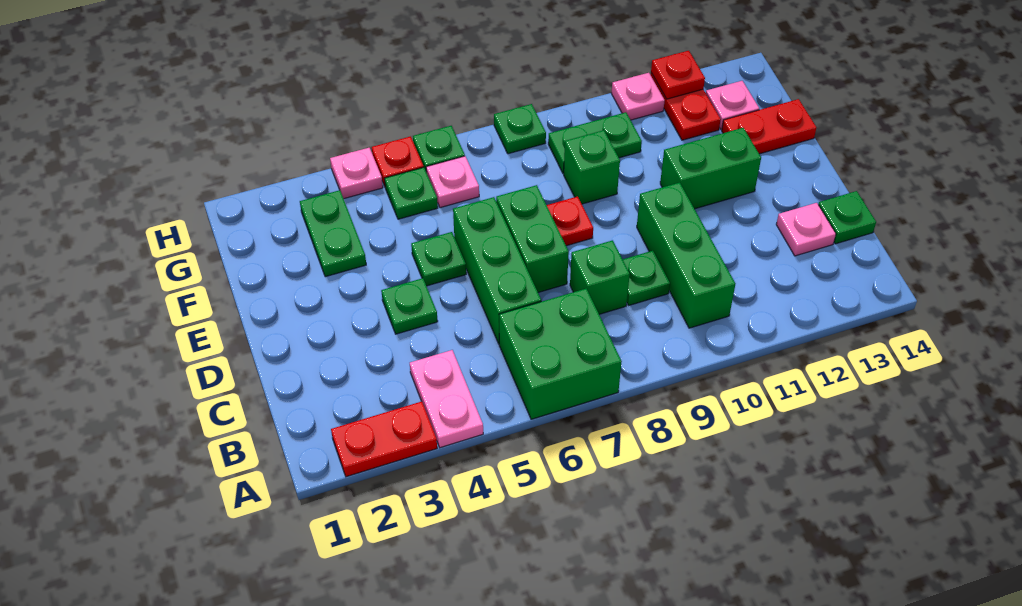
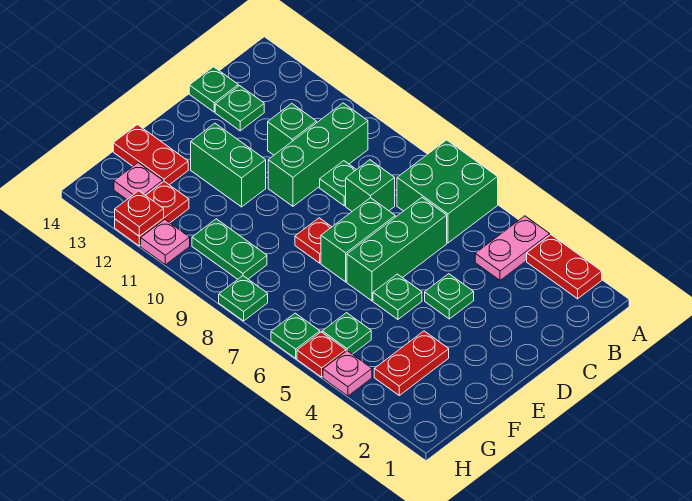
pink 1x1 plate [776,203,836,256] -> green 1x1 plate [215,86,264,131]
green 1x2 plate [300,190,366,277] -> red 1x2 plate [374,331,449,395]
green 1x1 brick [564,130,620,204] -> green 1x1 brick moved to [268,103,317,155]
pink 1x1 plate [426,156,479,208] -> none

